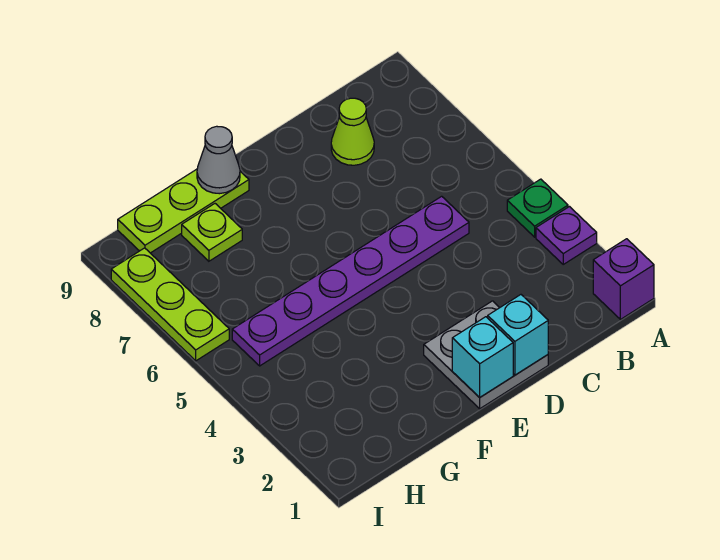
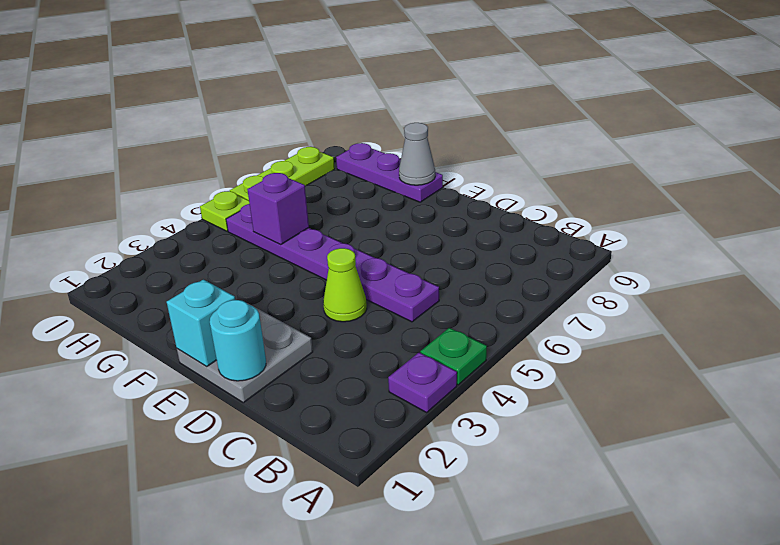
purple 1x1 brick [593,239,654,319] -> purple 1x1 brick moved to [247,173,309,245]
lime 1x1 cone [331,98,374,165] -> lime 1x1 cone moved to [323,248,367,322]
cyan 1x1 brick [488,295,548,375] -> cyan 1x1 round brick [210,300,266,381]
lime 1x3 plate [118,169,249,253] -> purple 1x3 plate [336,143,443,202]
lime 1x1 plate [182,204,242,261] -> lime 1x1 plate moved to [200,191,249,231]

